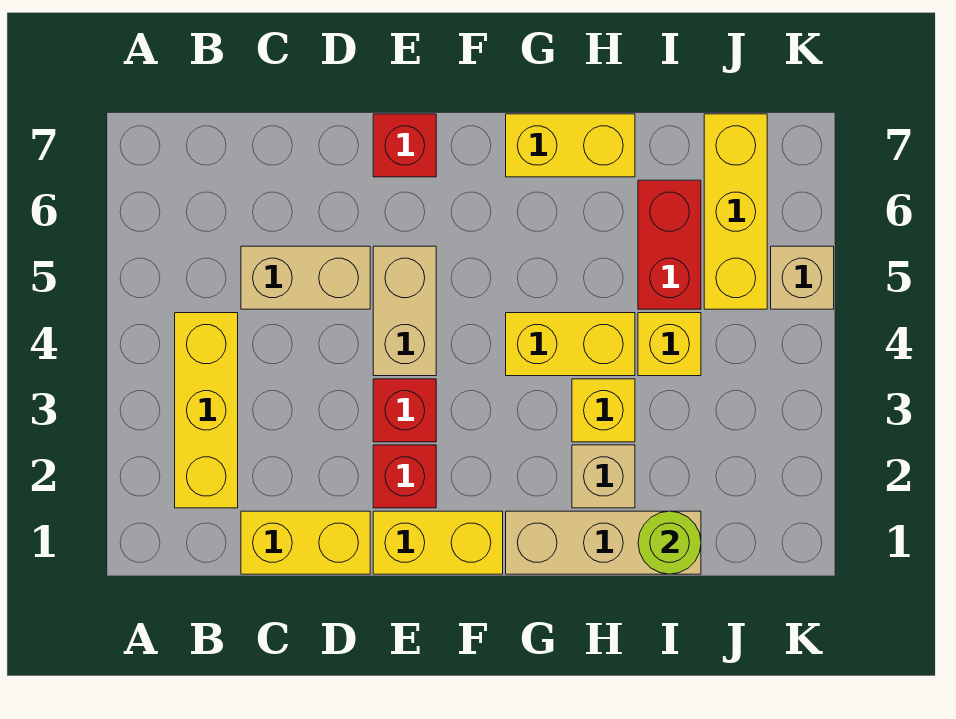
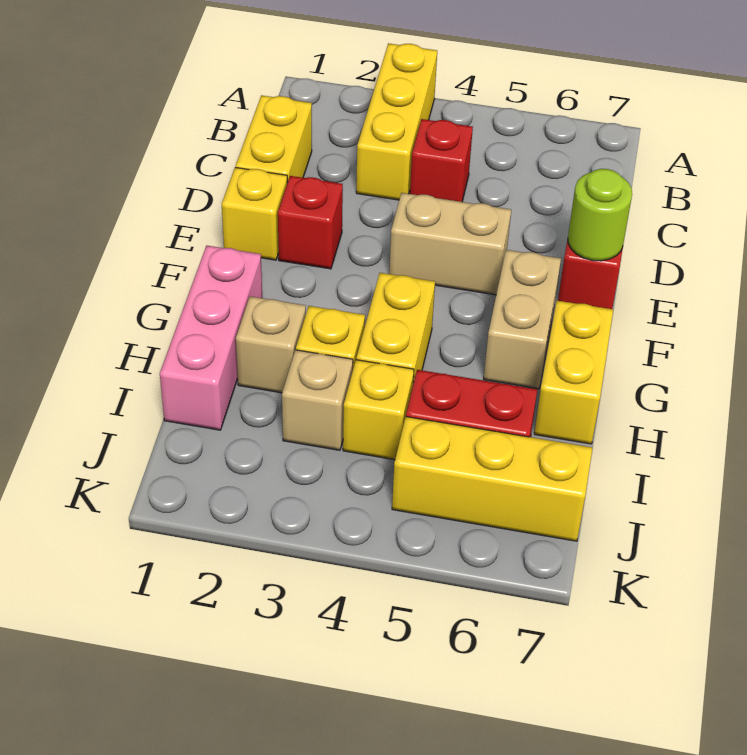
yellow 1x3 brick [175,313,238,508] -> yellow 1x3 brick turned to [356,43,437,200]
tan 1x2 brick [241,246,370,309] -> tan 1x2 brick moved to [483,250,561,389]
yellow 1x2 brick [373,511,503,574] -> yellow 1x1 brick [222,167,287,260]
red 1x1 brick [373,379,436,442] -> red 1x1 brick moved to [410,119,473,202]
tan 1x3 brick [506,511,701,574] -> pink 1x3 brick [160,246,262,430]
lime 1x1 round brick [638,511,701,574] -> lime 1x1 round brick moved to [568,169,632,261]
tan 1x1 brick [771,246,834,309] -> tan 1x1 brick moved to [282,350,353,450]

